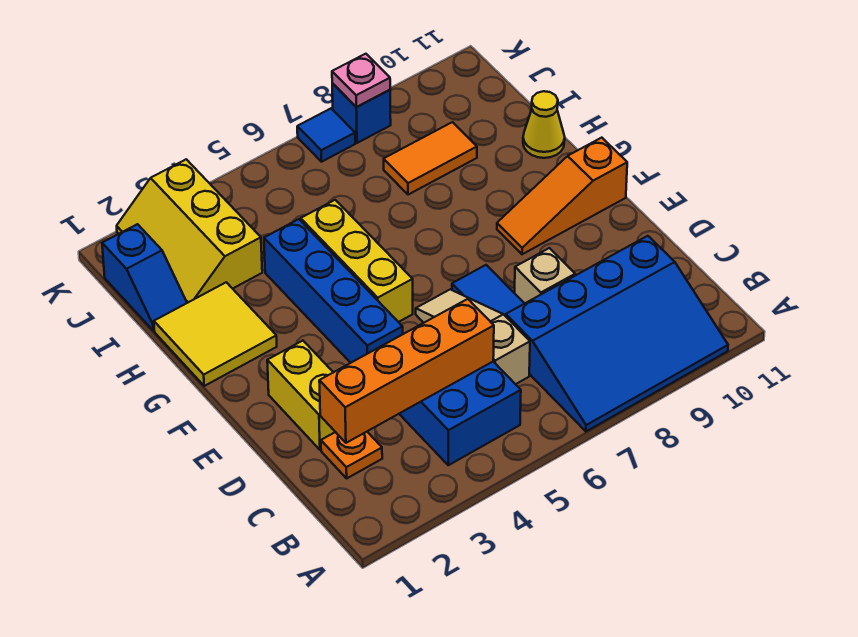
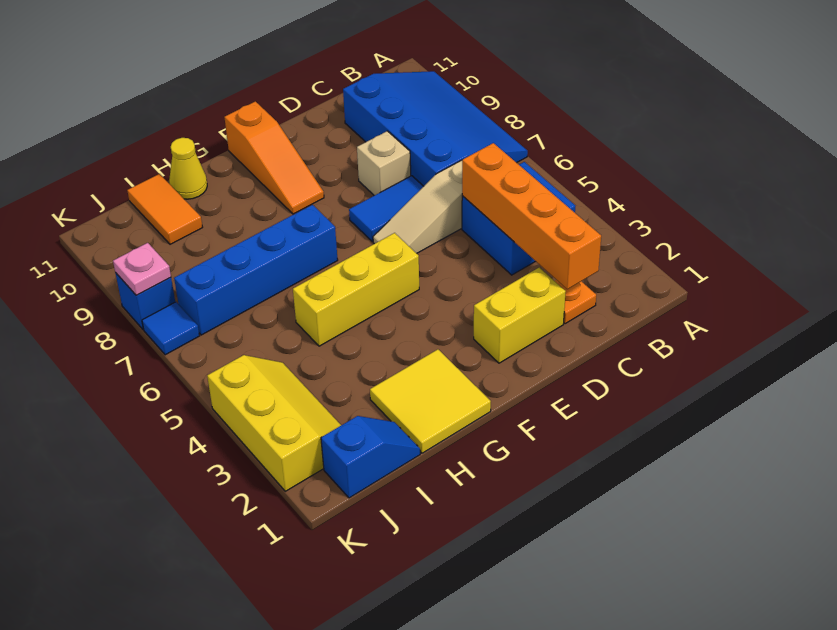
blue 1x4 brick [264,219,403,363] -> blue 1x4 brick moved to [174,205,338,335]
yellow 2x3 slope [117,159,262,303] -> yellow 2x3 slope turned to [207,355,341,491]
orange 1x2 tile [384,122,477,195] -> orange 1x2 tile moved to [127,174,203,244]

